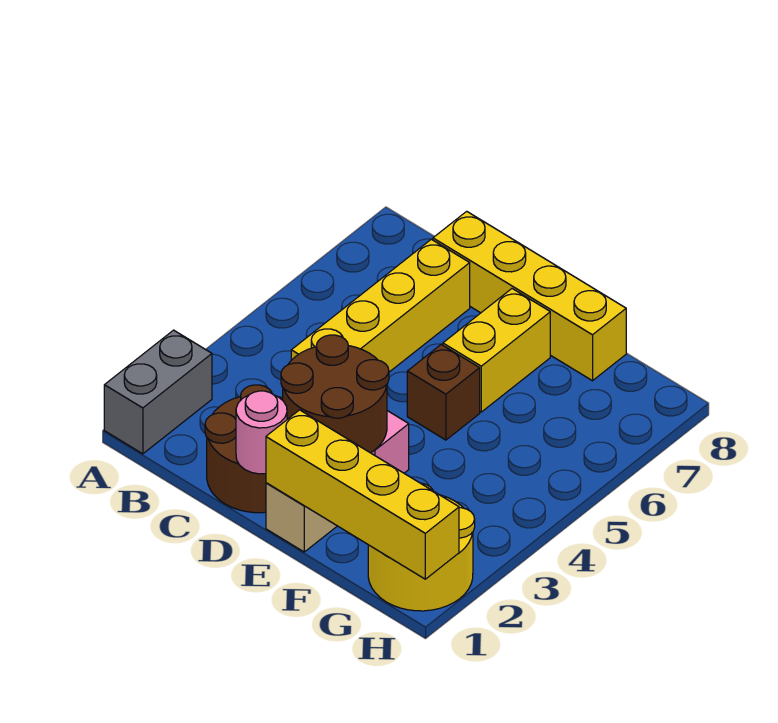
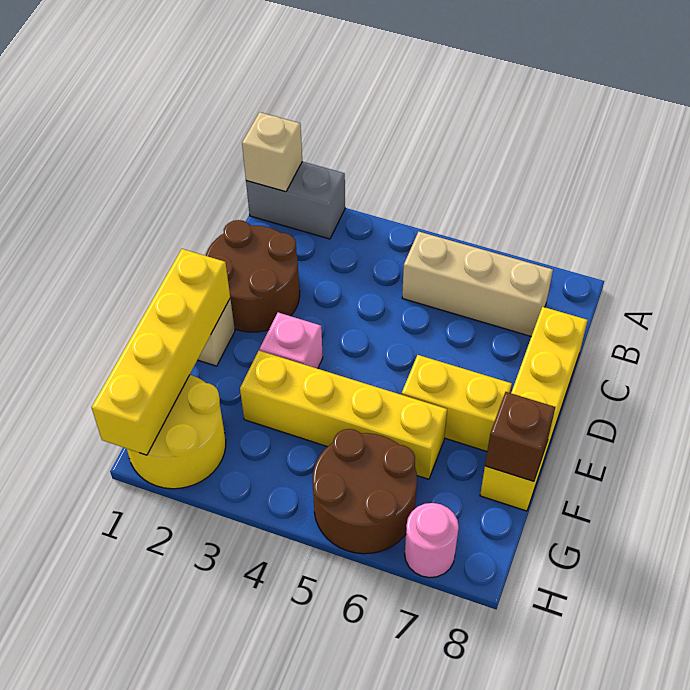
none -> tan 1x1 brick [242,112,302,192]
none -> tan 1x3 brick [402,232,553,336]
yellow 1x4 brick [291,239,470,372] -> yellow 1x4 brick moved to [240,351,447,479]
pink 1x1 round brick [236,391,287,474] -> pink 1x1 round brick moved to [405,503,459,578]
brown 2x2 round brick [281,335,389,453] -> brown 2x2 round brick moved to [313,429,417,554]
brown 1x1 brick [407,344,480,440] -> brown 1x1 brick moved to [485,392,555,481]

